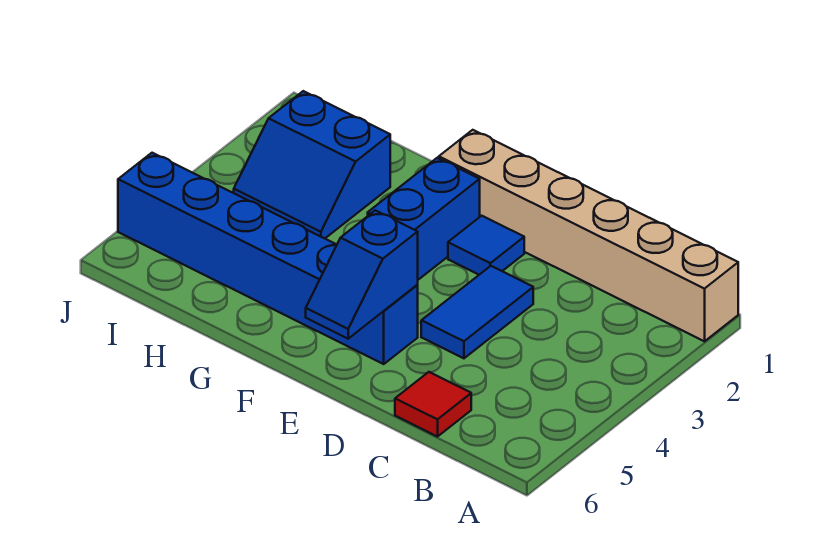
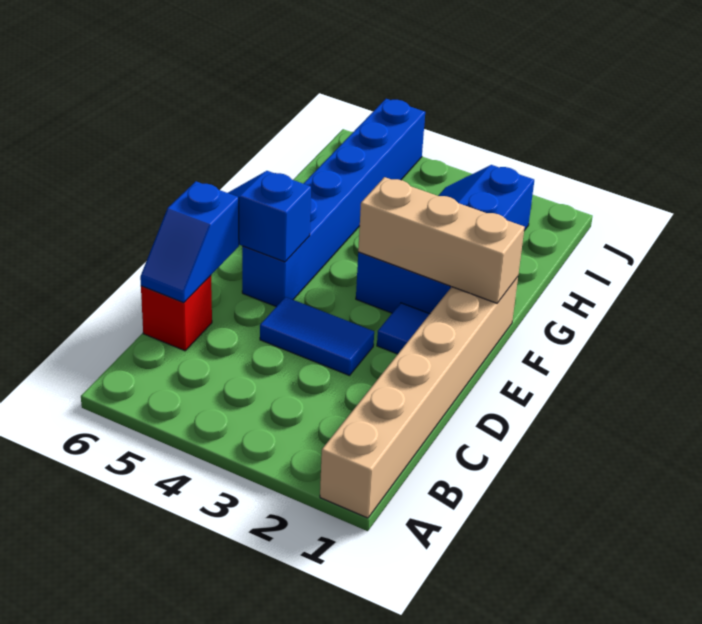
red 1x1 tile [395,372,471,437] -> red 1x1 brick [141,276,212,351]
none -> blue 1x2 slope [140,181,239,303]
none -> tan 1x3 brick [358,177,525,303]

